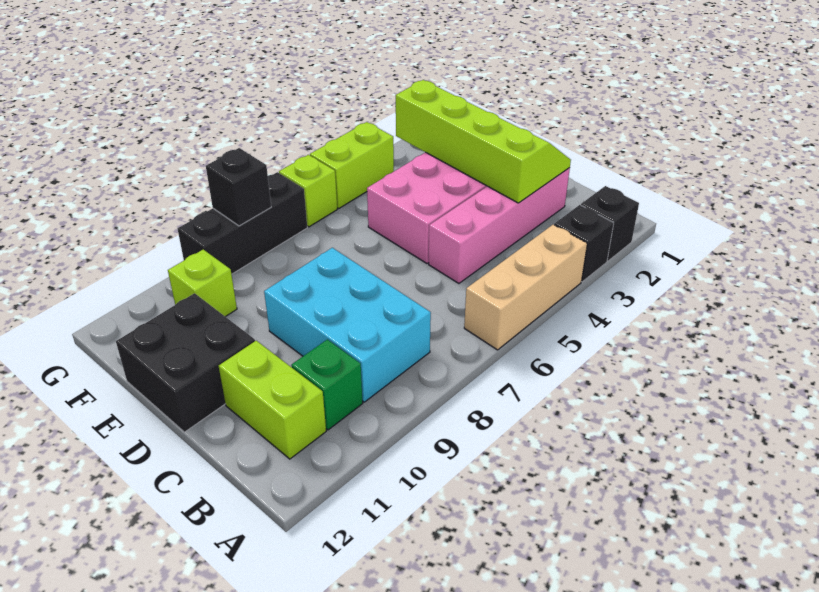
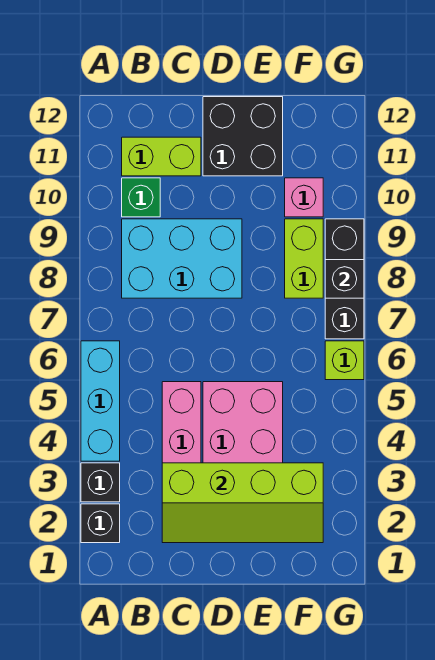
tan 1x3 brick [464,225,587,350] -> cyan 1x3 brick [81,341,120,461]
lime 1x1 brick [168,250,237,317] -> pink 1x1 brick [285,178,323,217]
lime 1x2 brick [310,122,394,208] -> lime 1x2 brick moved to [285,219,323,298]

